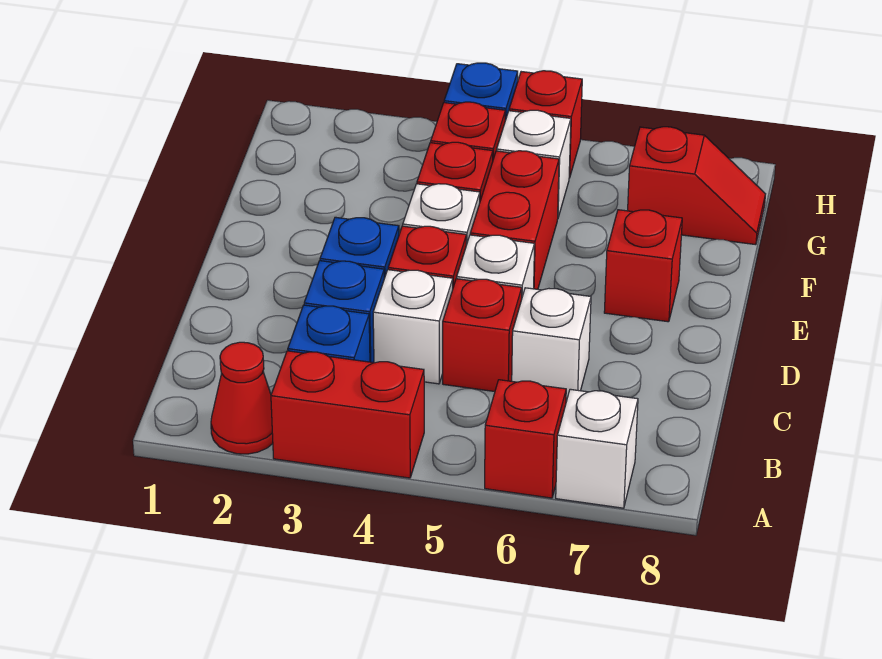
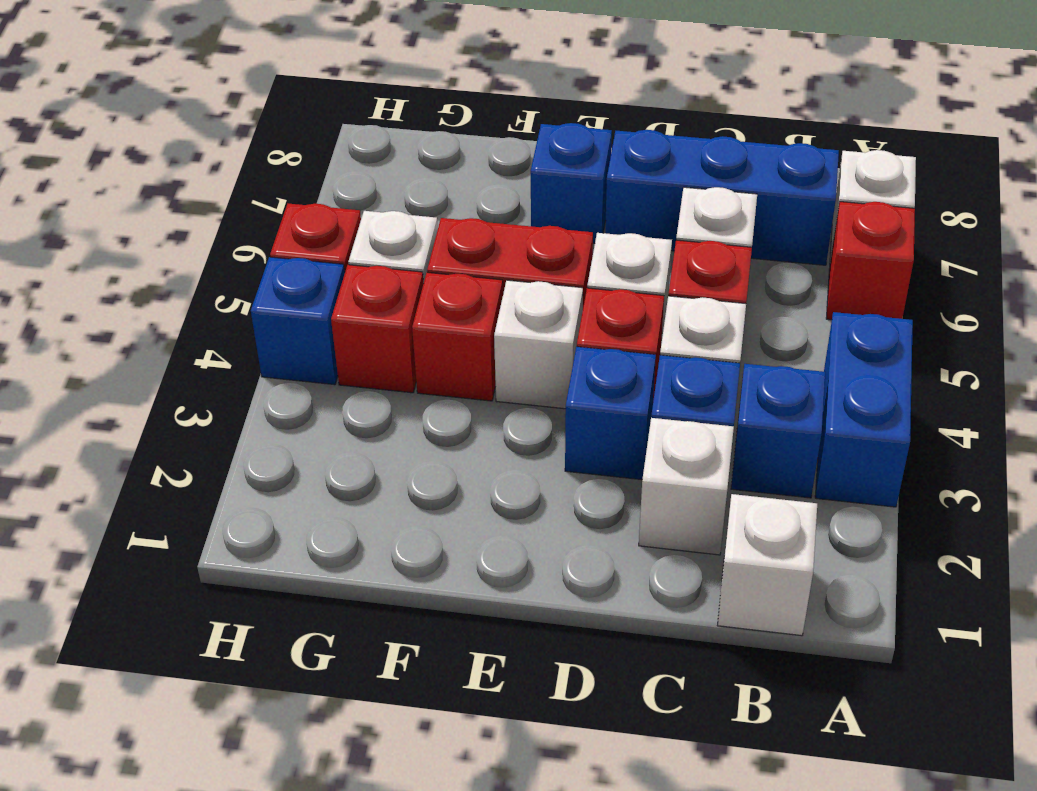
red 1x1 cone [211,342,273,454] -> none
red 1x2 brick [271,351,424,478] -> blue 1x2 brick [815,312,913,507]
none -> white 1x1 brick [718,494,817,636]
none -> blue 1x3 brick [605,130,839,265]
none -> white 1x1 brick [639,418,734,555]
red 1x1 brick [604,210,682,322] -> blue 1x1 brick [531,123,612,243]
red 1x2 slope [628,127,765,245] -> none

